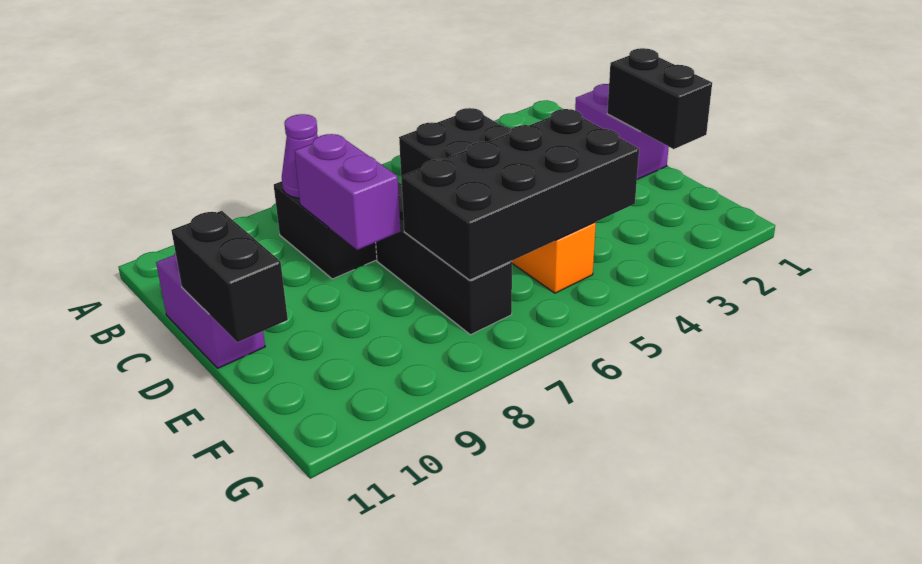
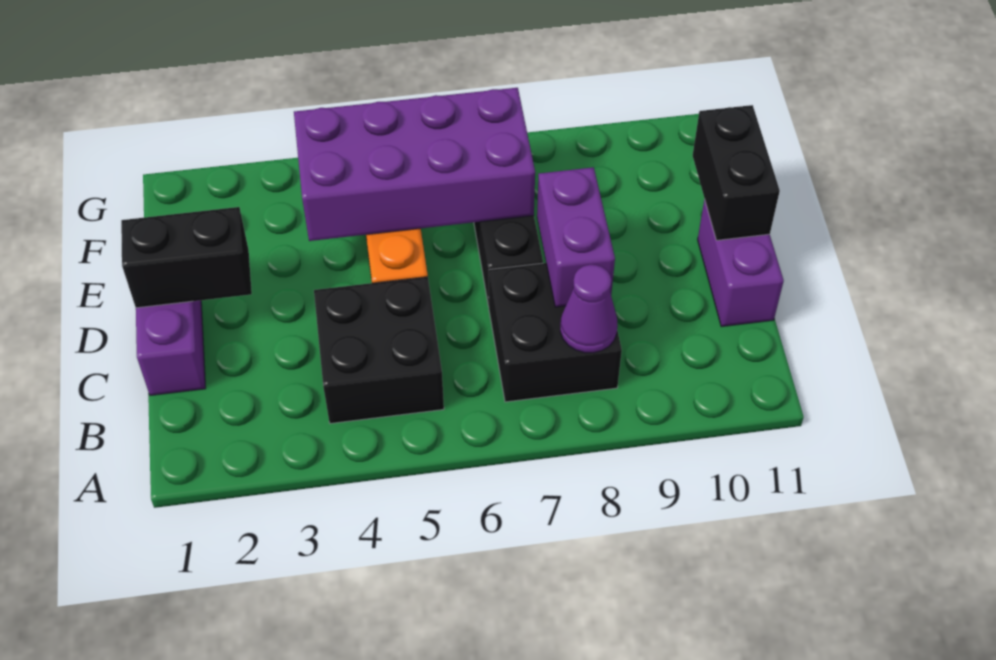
black 1x2 brick [607,48,712,149] -> black 1x2 brick turned to [121,207,252,308]
black 2x4 brick [401,109,639,280] -> purple 2x4 brick [294,88,535,241]

